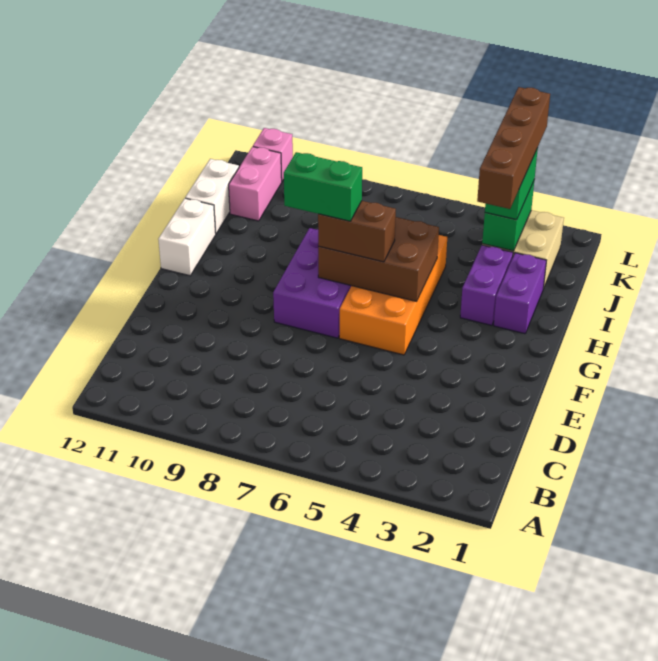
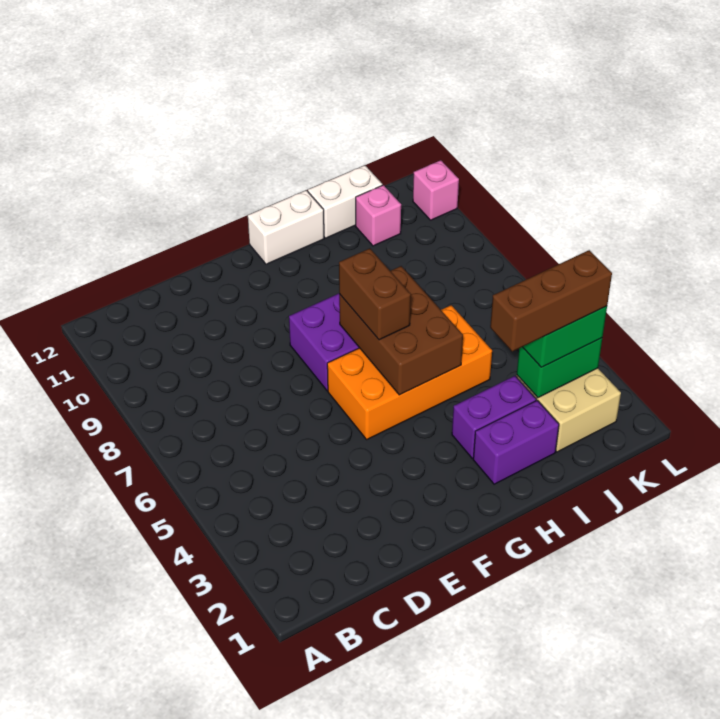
green 1x2 brick [284,152,362,221] -> none
brown 1x4 brick [477,87,550,209] -> brown 1x3 brick [490,250,612,351]
pink 1x2 brick [229,147,282,221] -> pink 1x1 brick [356,185,401,246]

